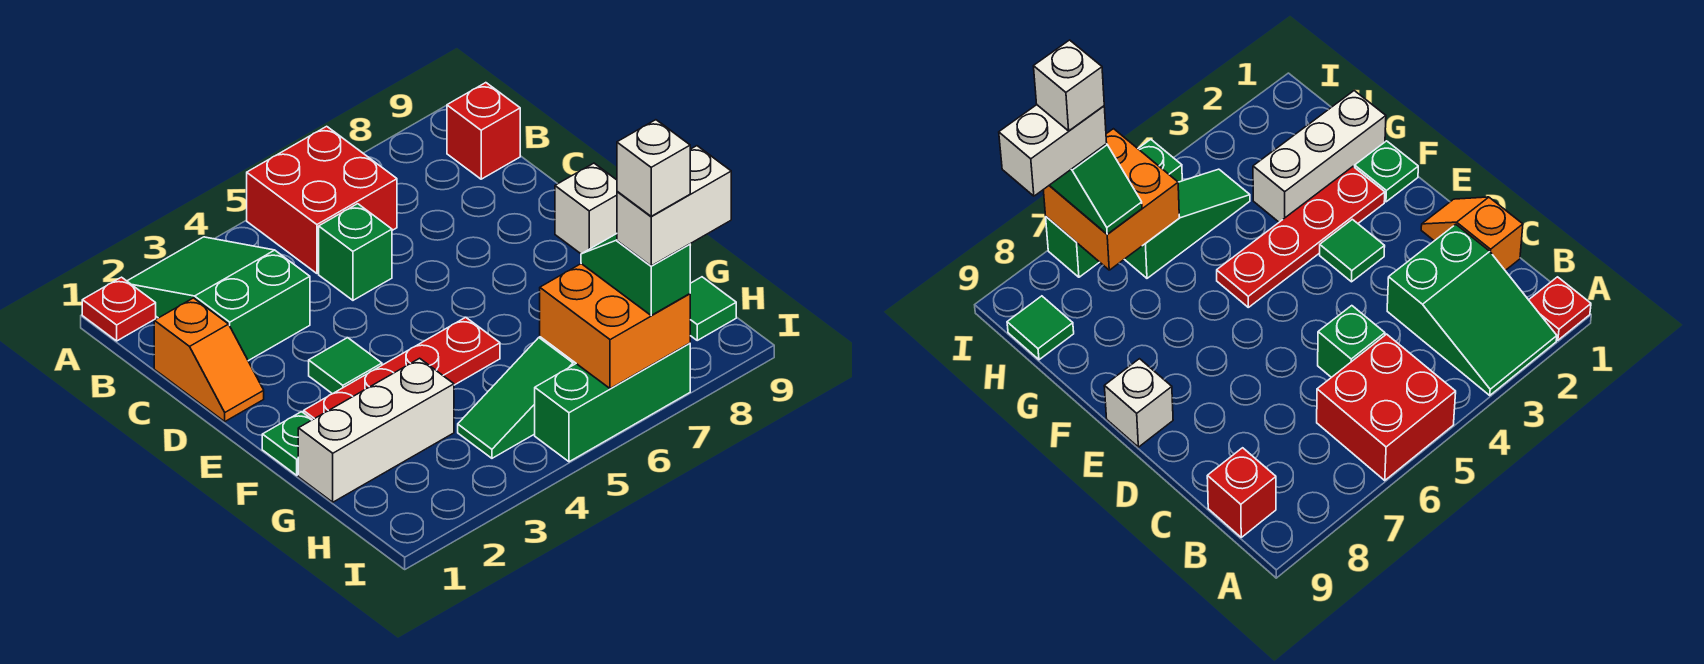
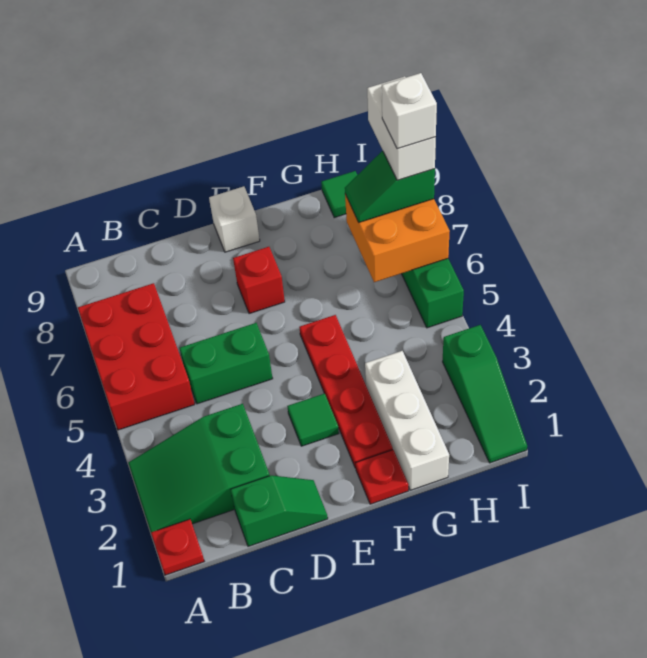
red 2x2 brick [247,126,397,273] -> red 2x3 brick [78,283,195,430]
red 1x1 brick [447,83,520,179] -> red 1x1 brick moved to [233,247,285,314]
orange 1x2 slope [154,298,264,421] -> green 1x2 slope [230,475,328,546]
green 1x1 brick [319,204,392,300] -> green 1x2 brick [180,323,273,404]
green 1x1 plate [262,412,312,475] -> red 1x1 plate [356,450,408,504]
green 1x3 slope [458,337,576,458] -> green 1x3 slope moved to [443,325,527,463]

